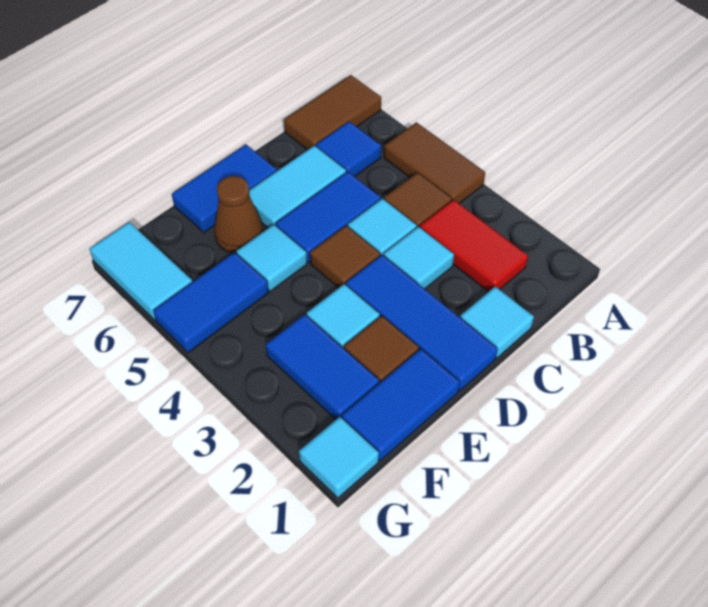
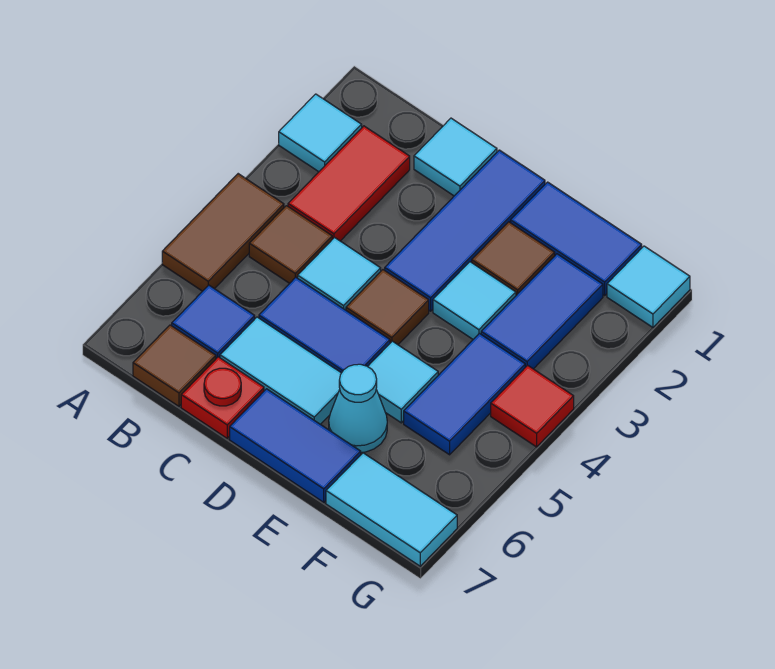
brown 1x2 tile [284,75,381,150] -> brown 1x1 tile [133,325,216,406]
cyan 1x1 tile [384,226,454,289] -> cyan 1x1 tile moved to [279,94,362,172]
none -> red 1x1 plate [181,357,264,438]
brown 1x1 cone [214,176,263,253] -> cyan 1x1 cone [329,364,387,452]
blue 1x2 tile [153,252,268,353] -> blue 1x2 tile turned to [404,333,525,455]
none -> red 1x1 tile [491,365,574,447]
cyan 1x2 tile [89,222,192,320] -> cyan 1x2 tile turned to [326,453,457,566]

